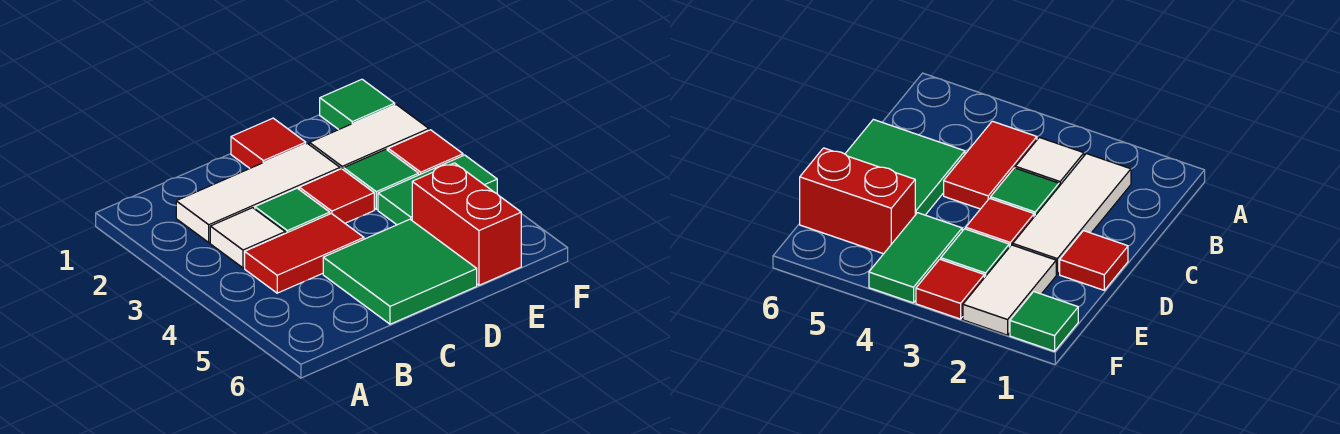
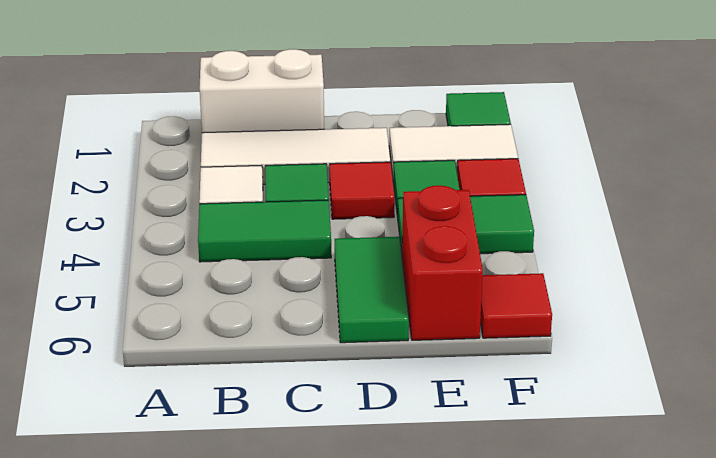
none -> white 1x2 brick [199,49,324,133]
red 1x2 tile [245,213,364,293] -> green 1x2 tile [198,200,331,262]
green 2x2 tile [323,219,477,324] -> green 1x2 tile [335,237,409,343]
red 1x1 tile [231,118,306,168] -> red 1x1 tile moved to [480,273,552,338]

